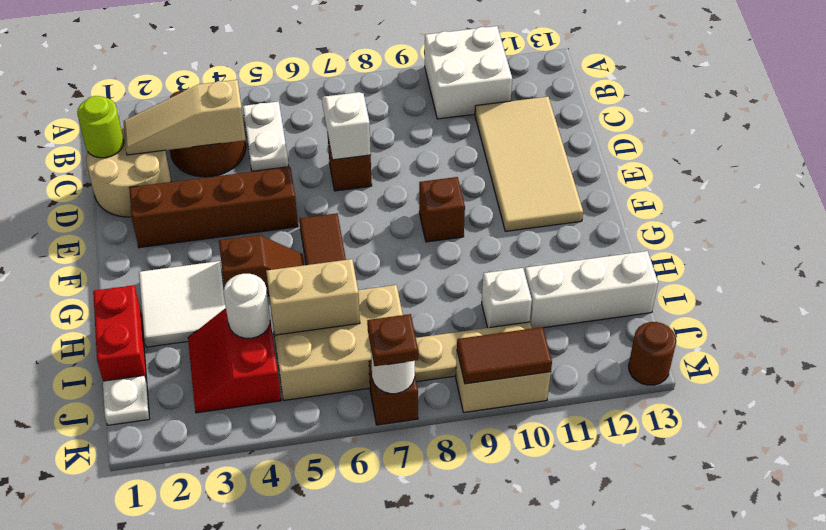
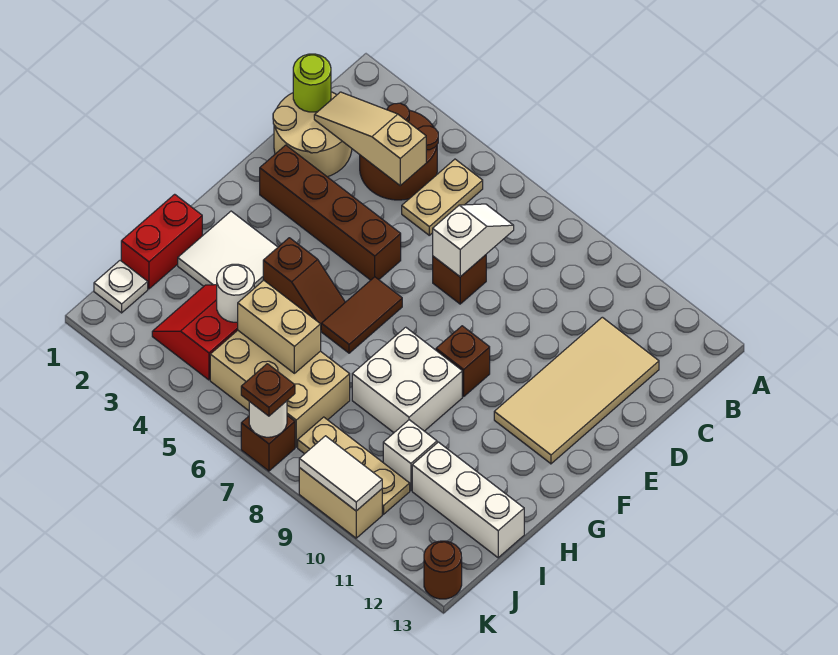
white 2x2 brick [425,26,512,119] -> white 2x2 brick moved to [352,327,462,433]
white 1x2 plate [243,101,289,171] -> tan 1x2 plate [402,159,483,235]
brown 1x2 tile [457,327,552,384] -> white 1x2 tile [299,436,382,511]

